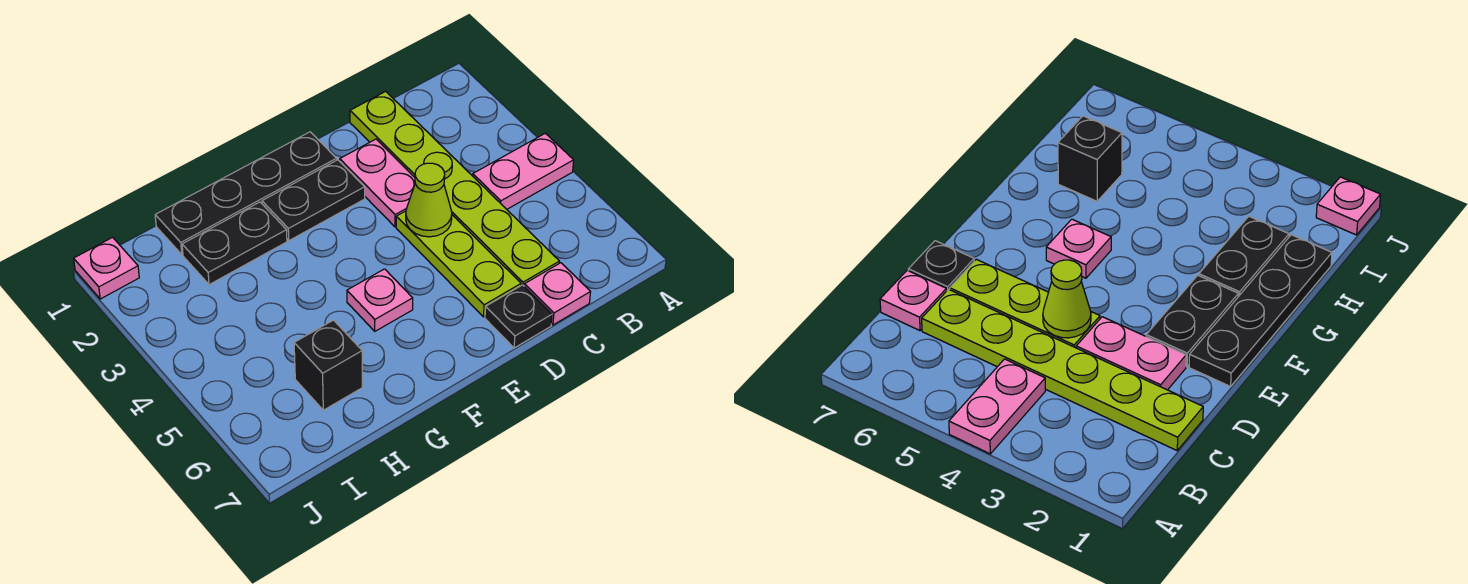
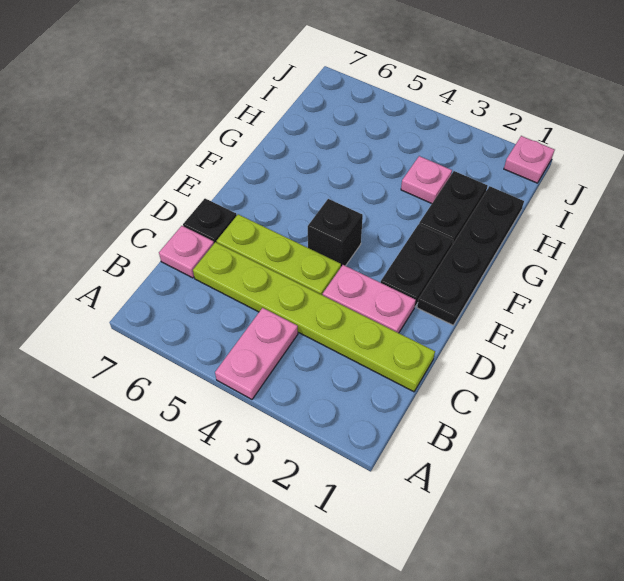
lime 1x1 cone [406,163,452,237] -> none
pink 1x1 plate [347,269,413,331] -> pink 1x1 plate moved to [401,156,452,204]
black 1x1 brick [294,320,362,410] -> black 1x1 brick moved to [308,199,363,267]

